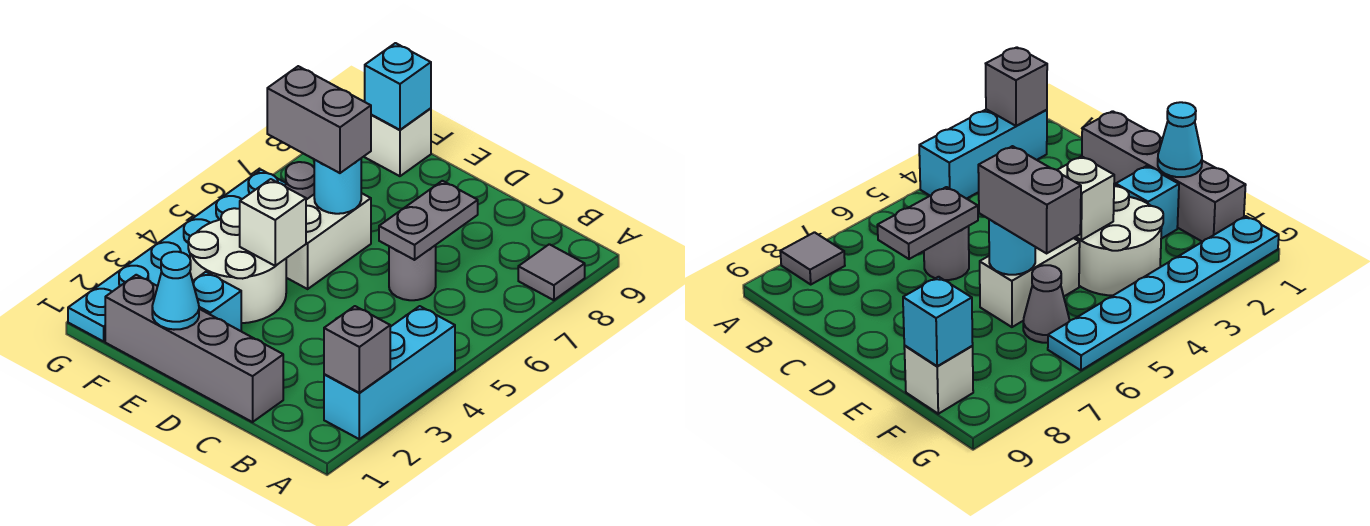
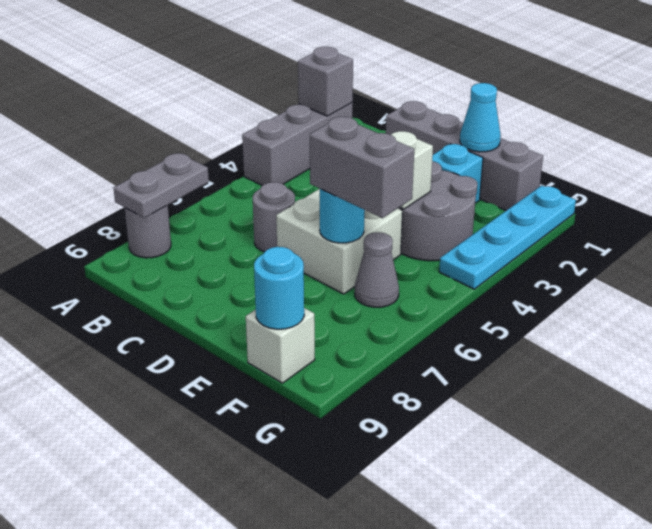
cyan 1x3 brick [324,306,455,439] -> grey 1x3 brick [242,103,353,186]
grey 1x1 tile [518,244,585,300] -> grey 1x1 round brick [125,205,171,258]
grey 1x2 plate [379,181,478,260] -> grey 1x2 plate moved to [114,153,209,218]
white 2x2 round brick [188,208,286,323] -> grey 2x2 round brick [398,161,477,261]
white 1x2 brick [286,193,371,289] -> white 2x2 brick [276,189,402,294]
cyan 1x1 brick [365,43,431,130] -> cyan 1x1 round brick [254,247,304,329]
cyan 1x6 plate [68,170,286,341] -> cyan 1x4 plate [439,185,576,289]

